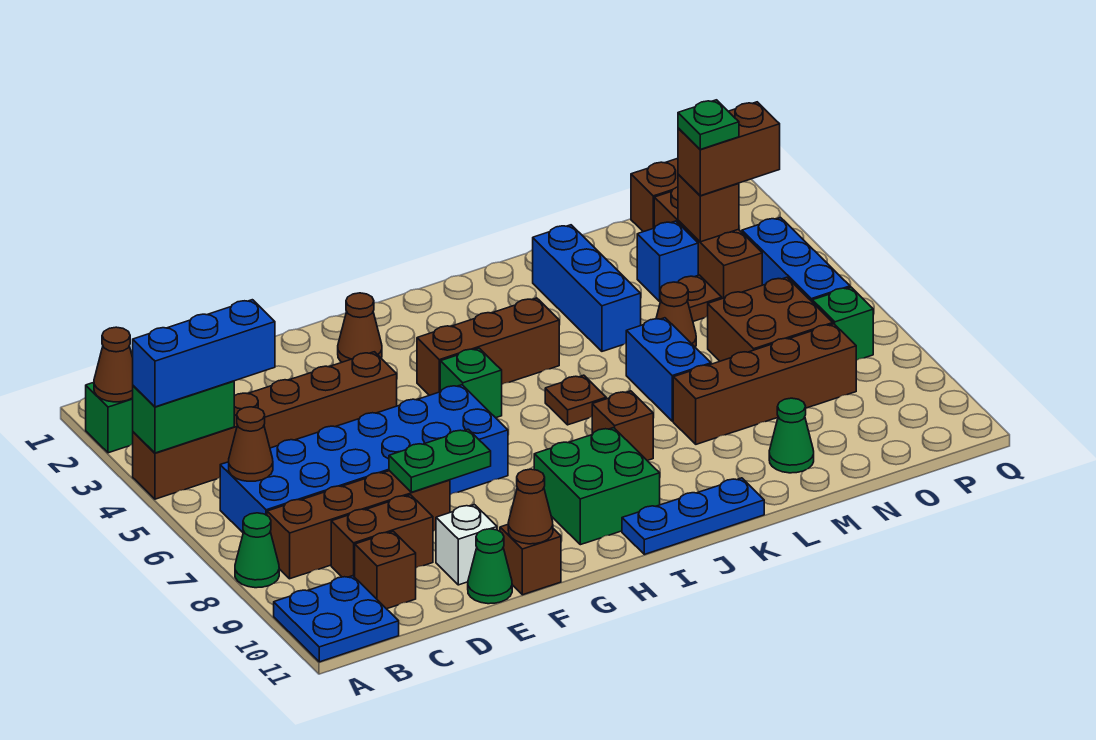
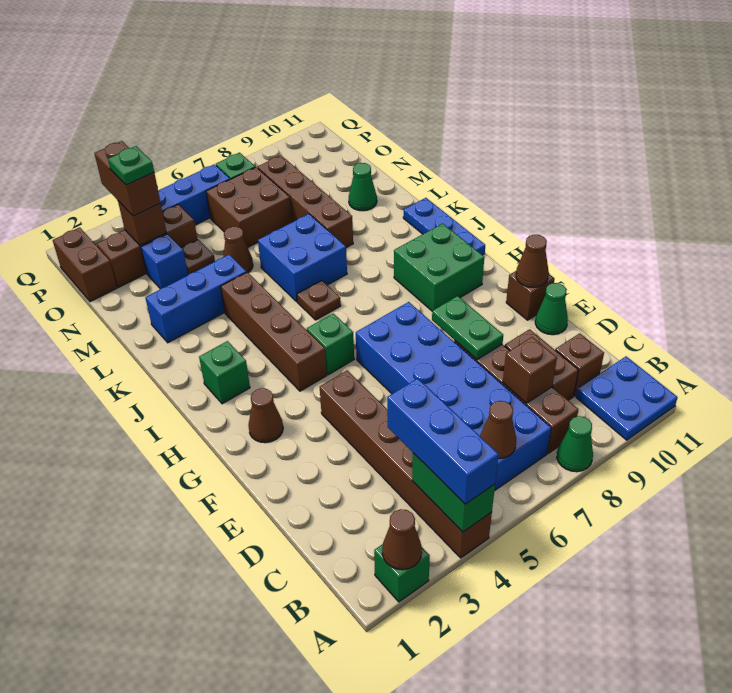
white 1x1 brick [436,505,497,585] -> none
brown 1x3 brick [417,298,559,395] -> brown 1x4 brick [221,272,327,391]
none -> green 1x1 brick [199,341,250,404]
brown 1x1 brick [592,391,653,461] -> brown 1x1 brick moved to [503,337,557,403]
blue 1x2 brick [626,318,711,421] -> blue 2x2 brick [258,214,347,301]

